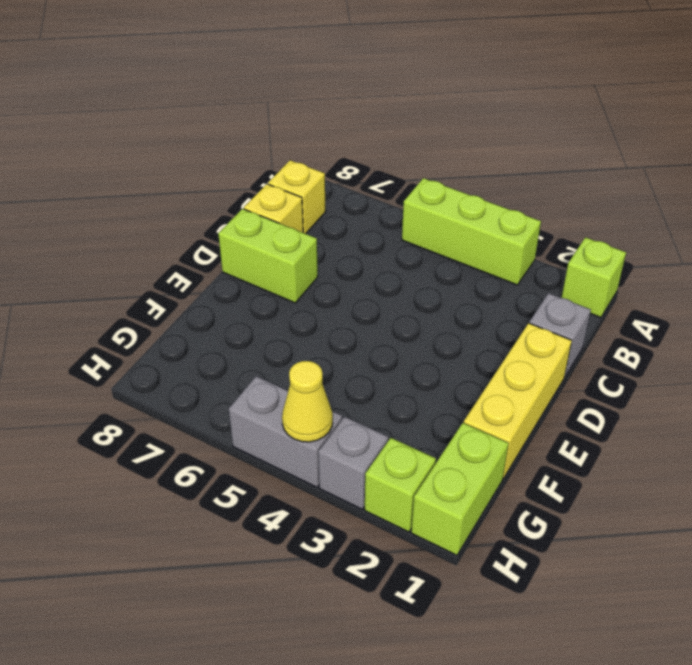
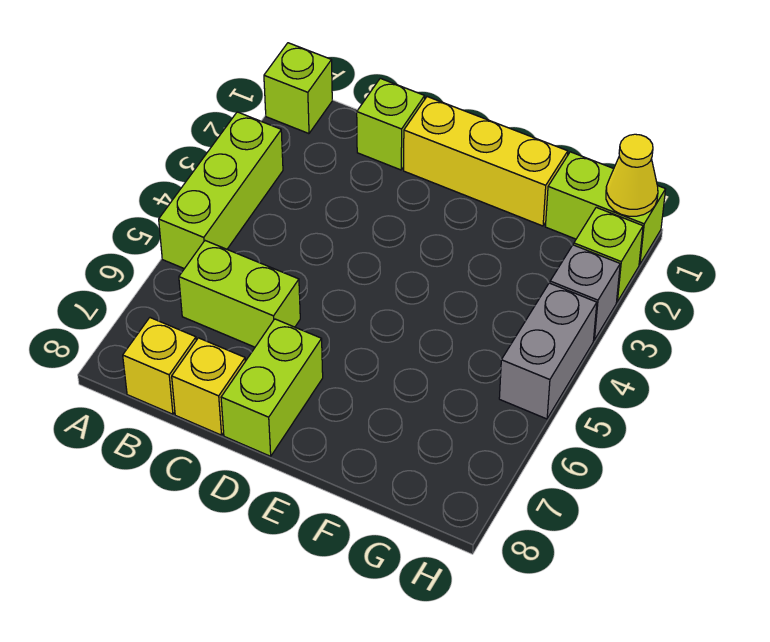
none -> lime 1x2 brick [179,241,300,347]
grey 1x1 brick [529,293,591,377] -> lime 1x1 brick [357,78,425,170]
yellow 1x1 cone [282,361,333,442] -> yellow 1x1 cone moved to [606,134,658,216]

